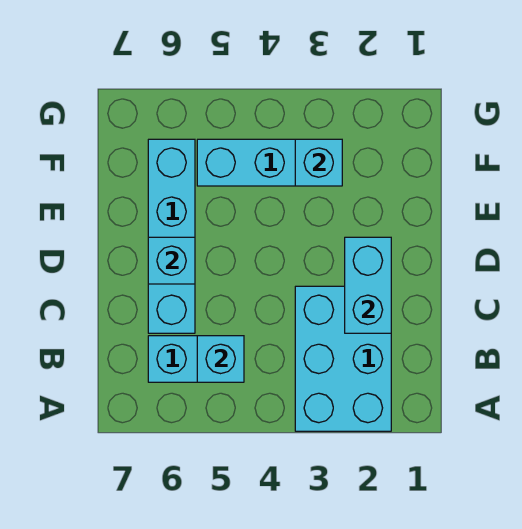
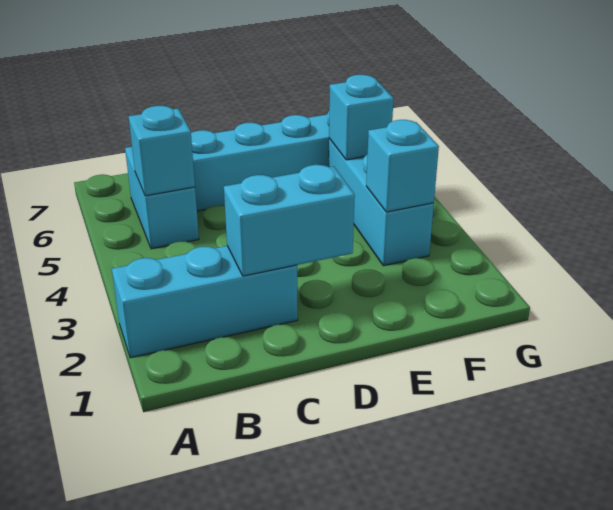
cyan 2x3 brick [295,286,391,431] -> cyan 1x3 brick [112,246,298,358]
cyan 1x1 brick [148,237,195,284] -> cyan 1x1 brick moved to [329,75,394,160]

